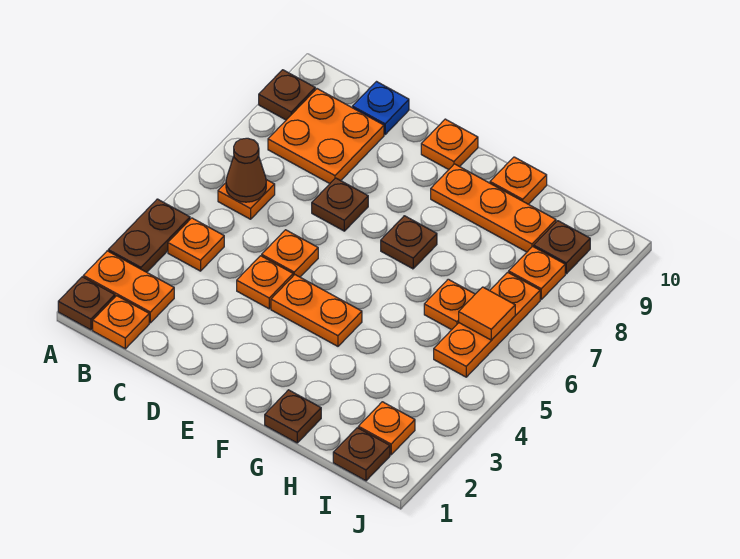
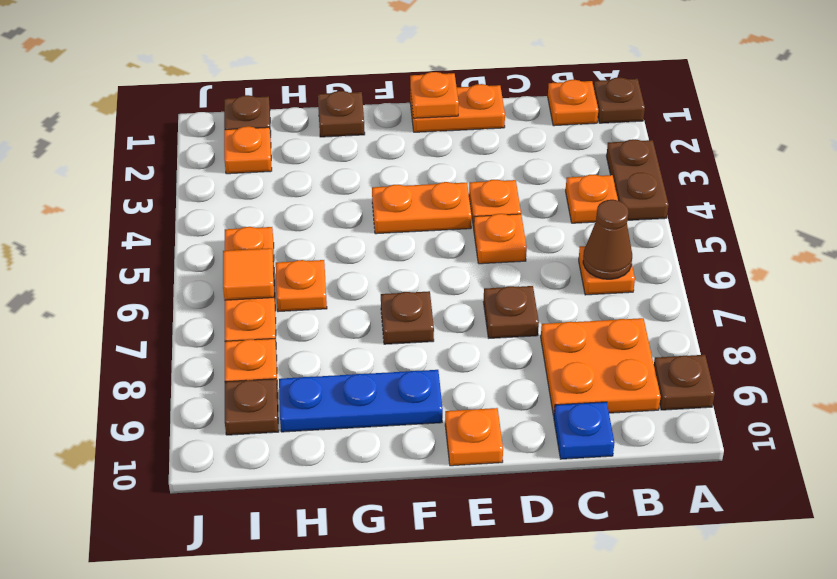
orange 1x2 plate [83,251,174,323] -> orange 1x2 plate moved to [410,84,505,132]
orange 1x3 plate [431,164,556,252] -> blue 1x3 plate [279,370,443,432]
orange 1x1 plate [490,157,547,204] -> orange 1x1 plate moved to [410,72,459,118]

